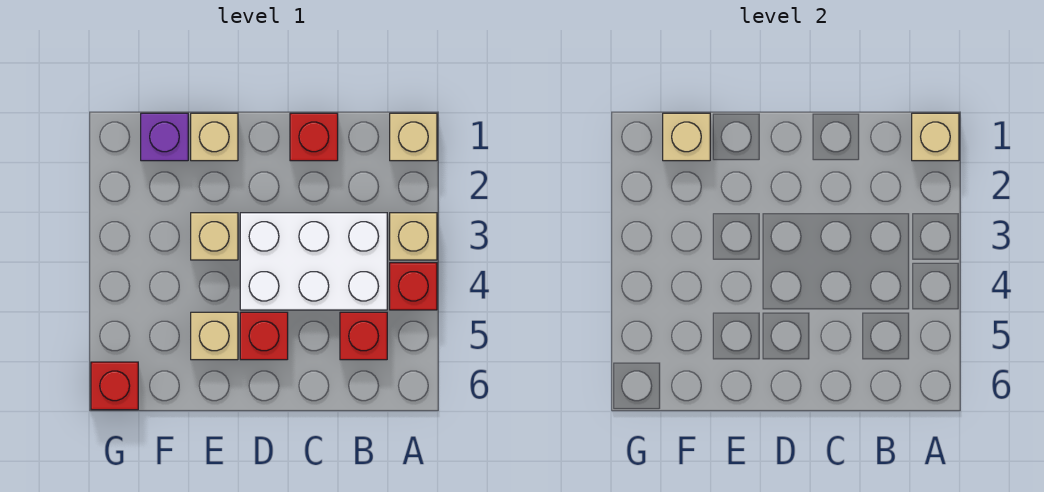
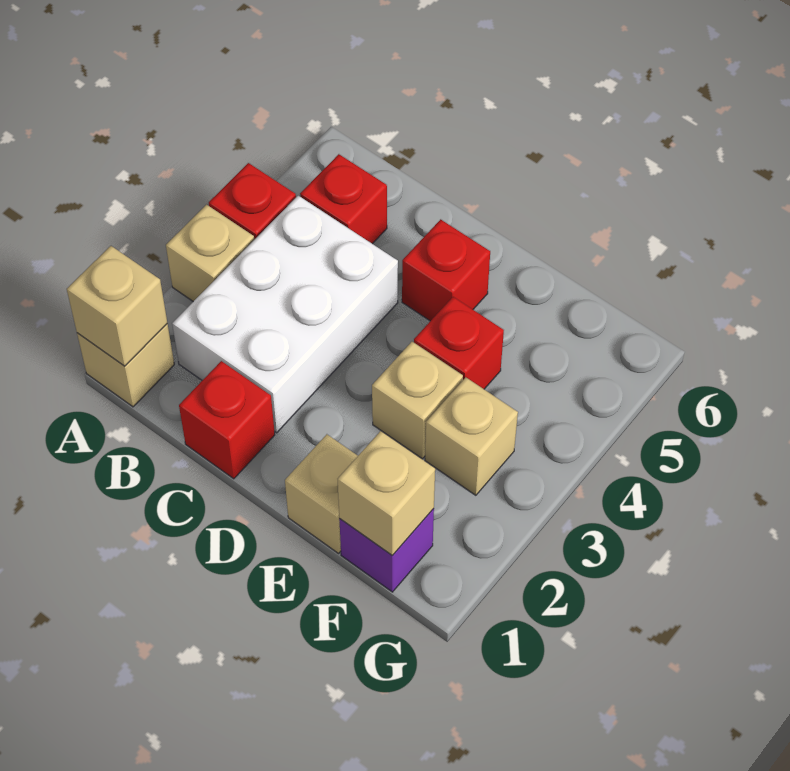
white 2x3 brick [240,213,387,310] -> white 2x3 brick turned to [172,196,398,433]
tan 1x1 brick [191,312,238,360] -> tan 1x1 brick moved to [425,377,518,495]
red 1x1 brick [91,362,138,410] -> red 1x1 brick moved to [414,297,504,389]

